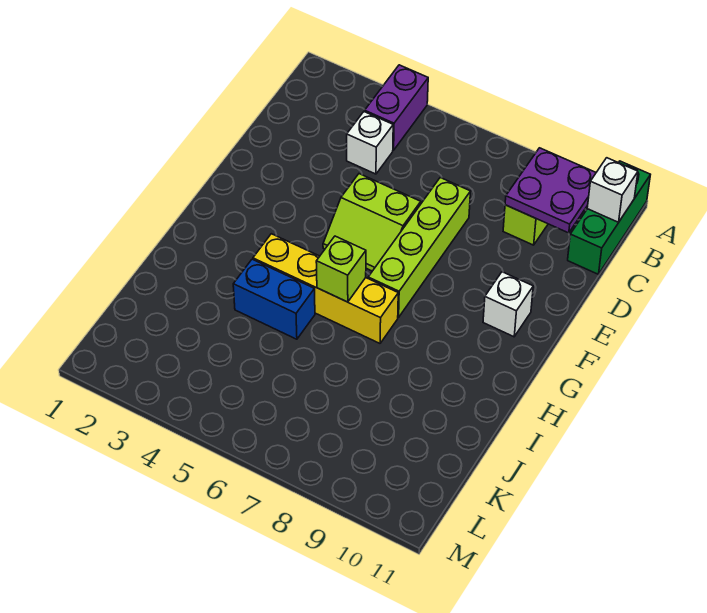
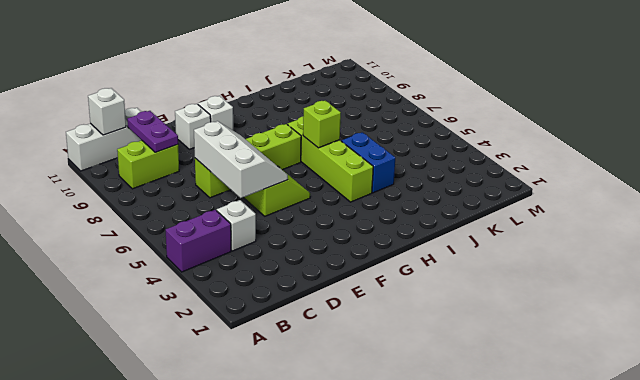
green 1x3 brick [568,161,651,274] -> white 1x3 brick [66,108,141,171]
purple 2x2 plate [505,148,596,233] -> purple 1x2 plate [127,111,178,152]
none -> white 2x3 slope [194,121,288,198]
none -> white 1x1 brick [175,104,211,149]
yellow 1x4 brick [253,234,398,343] -> lime 1x4 brick [287,117,373,202]

